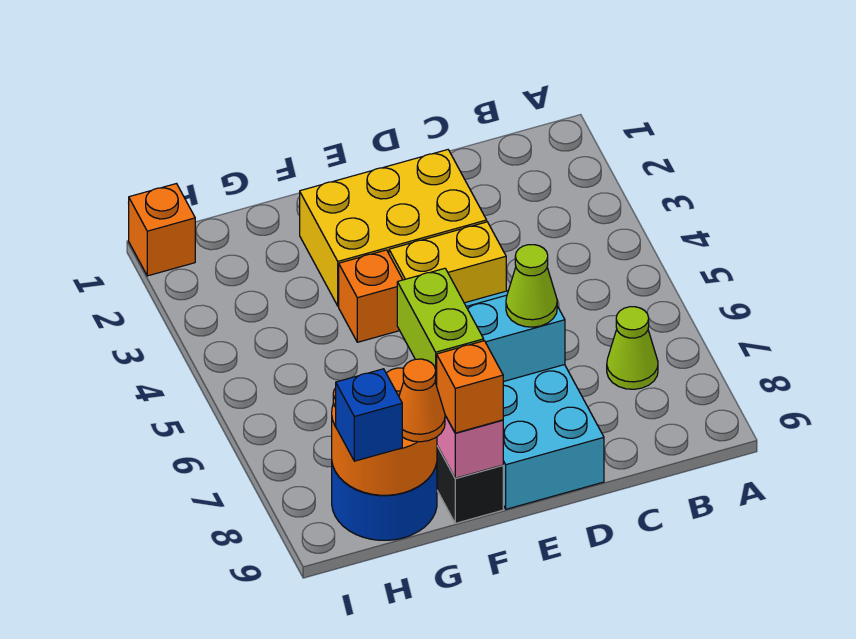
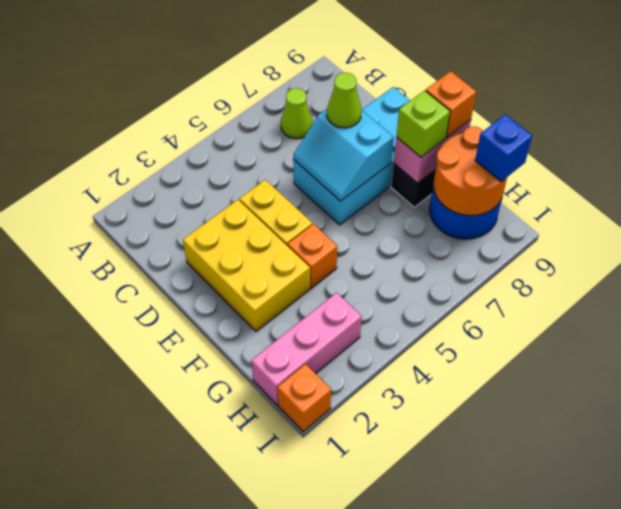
lime 1x2 brick [397,268,484,386] -> lime 1x1 brick [396,90,450,157]
orange 1x1 cone [399,359,445,442] -> none
none -> pink 1x3 brick [251,293,362,405]

